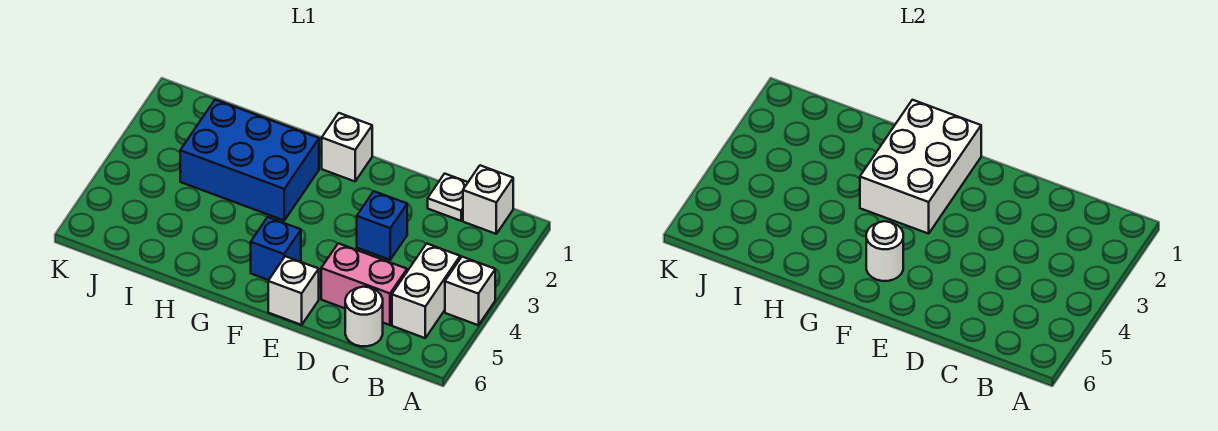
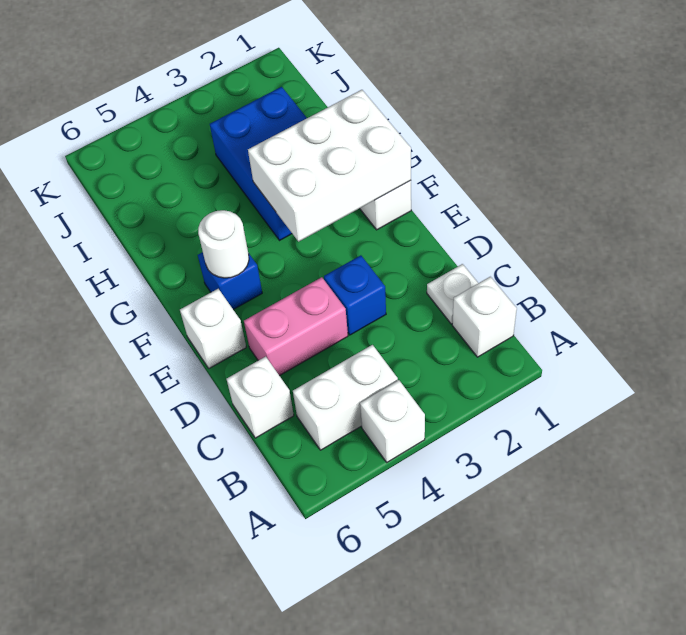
pink 1x2 brick [321,243,407,325] -> pink 1x2 brick turned to [244,277,348,376]
white 1x1 round brick [345,287,383,346] -> white 1x1 brick [227,356,294,438]

